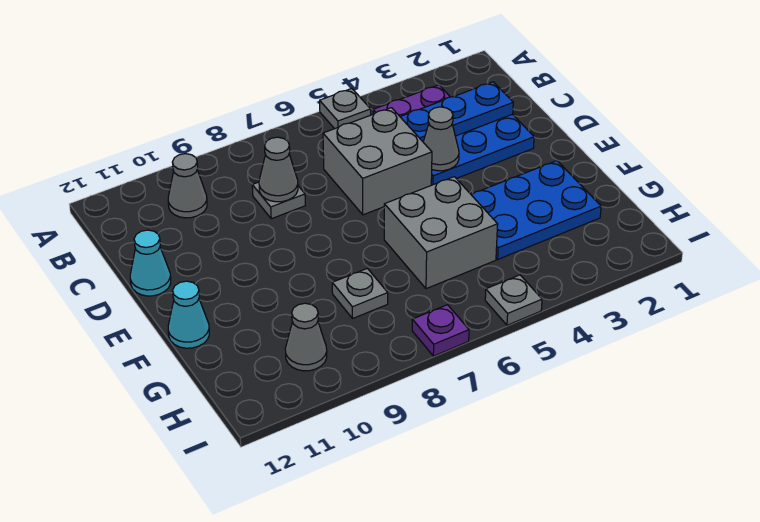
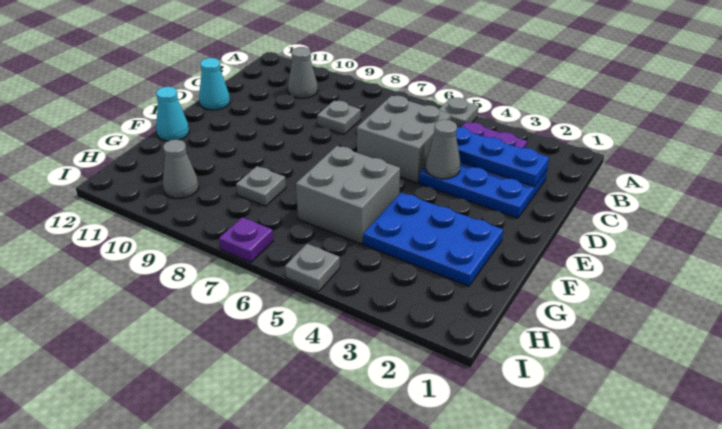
grey 1x1 cone [259,137,298,202] -> none

